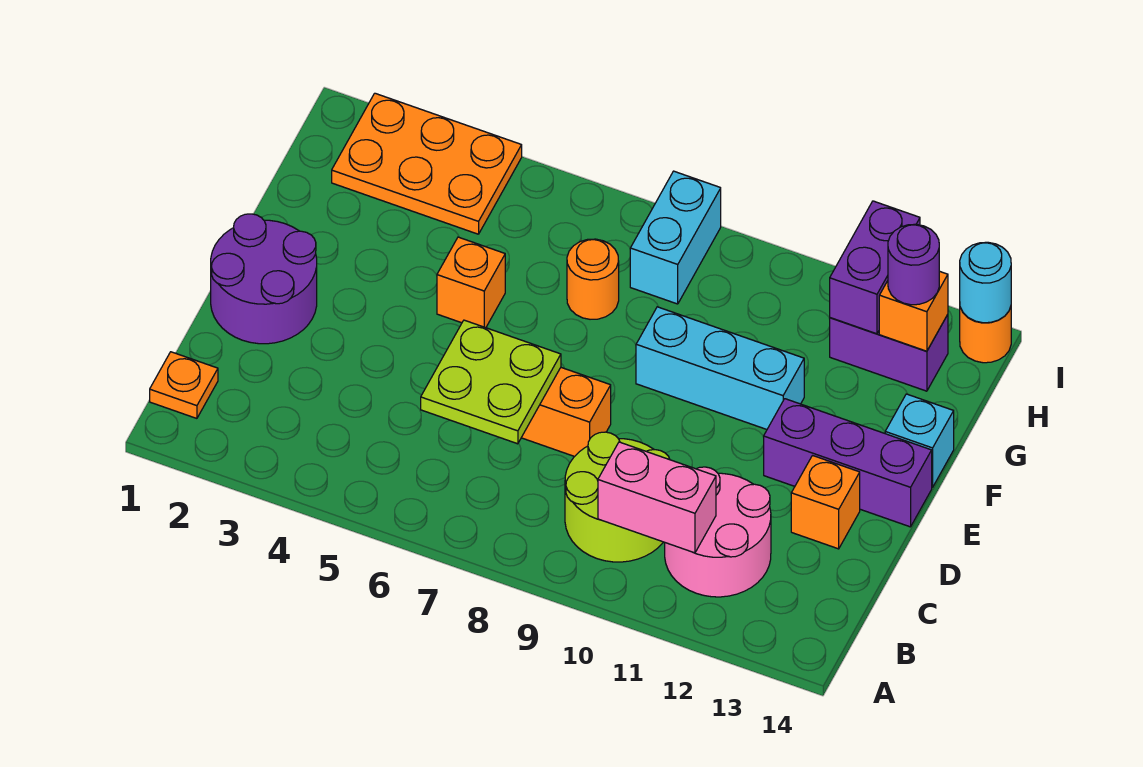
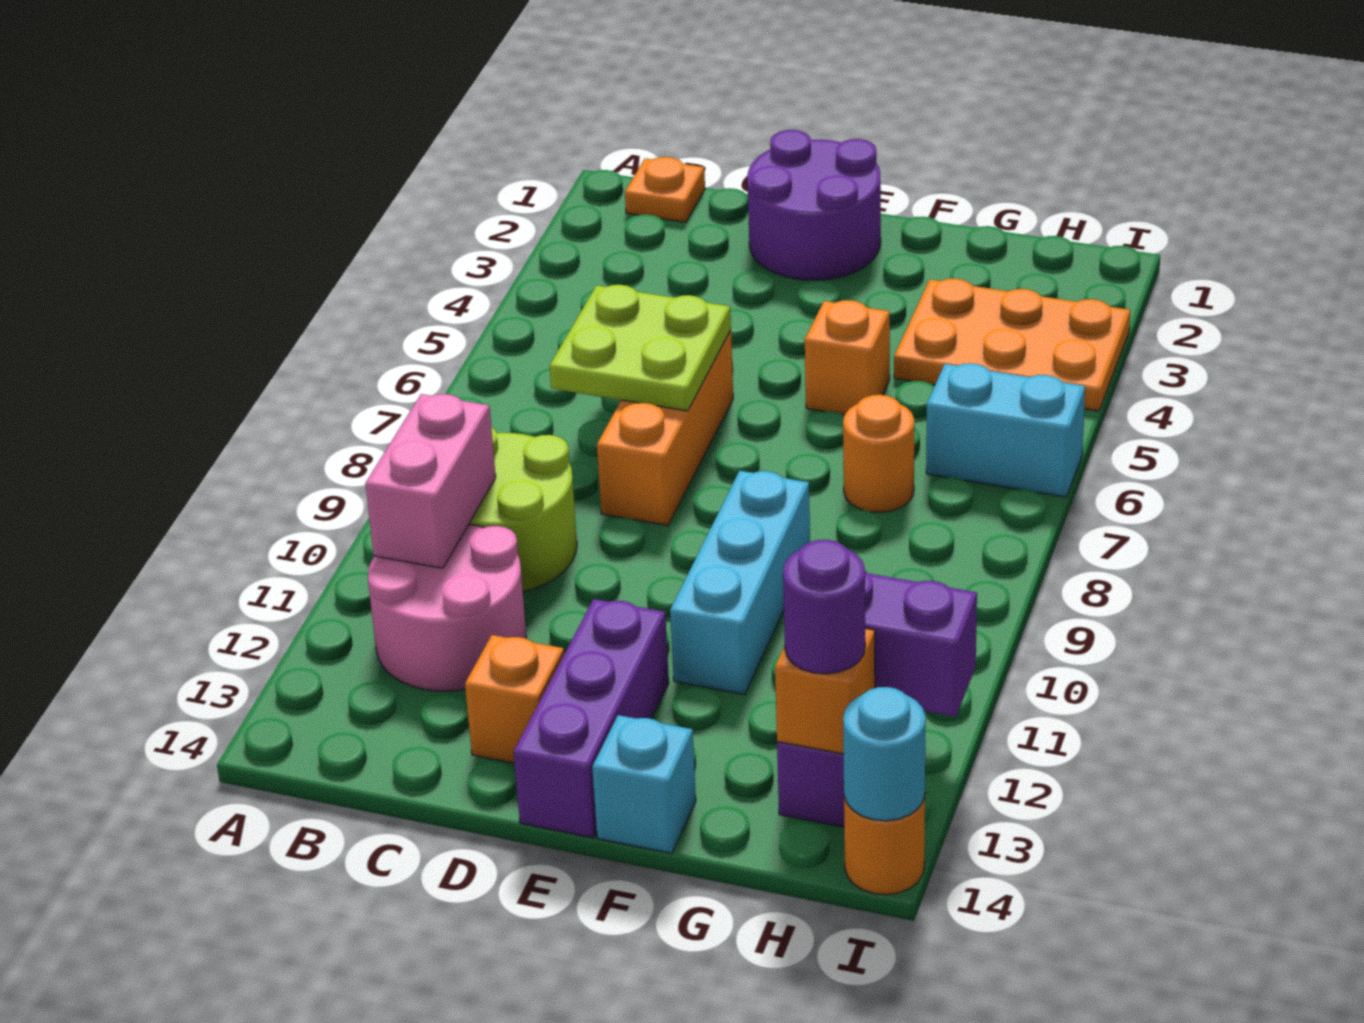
orange 2x3 plate [332,93,522,234] -> orange 2x3 plate turned to [894,278,1130,411]
cyan 1x2 brick [630,171,721,304] -> cyan 1x2 brick moved to [926,363,1085,497]

